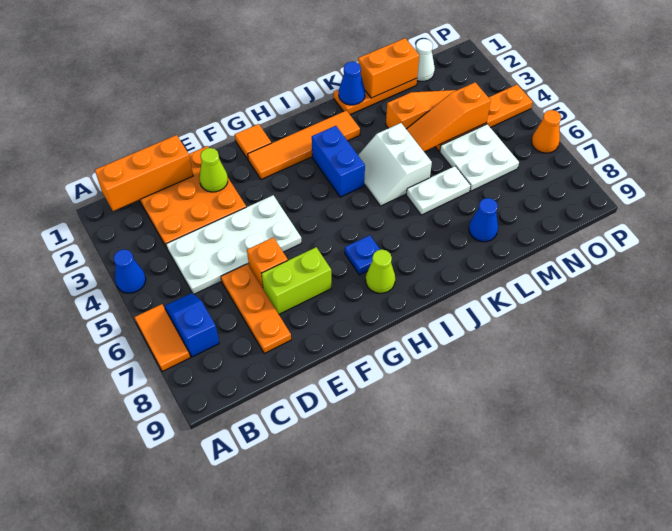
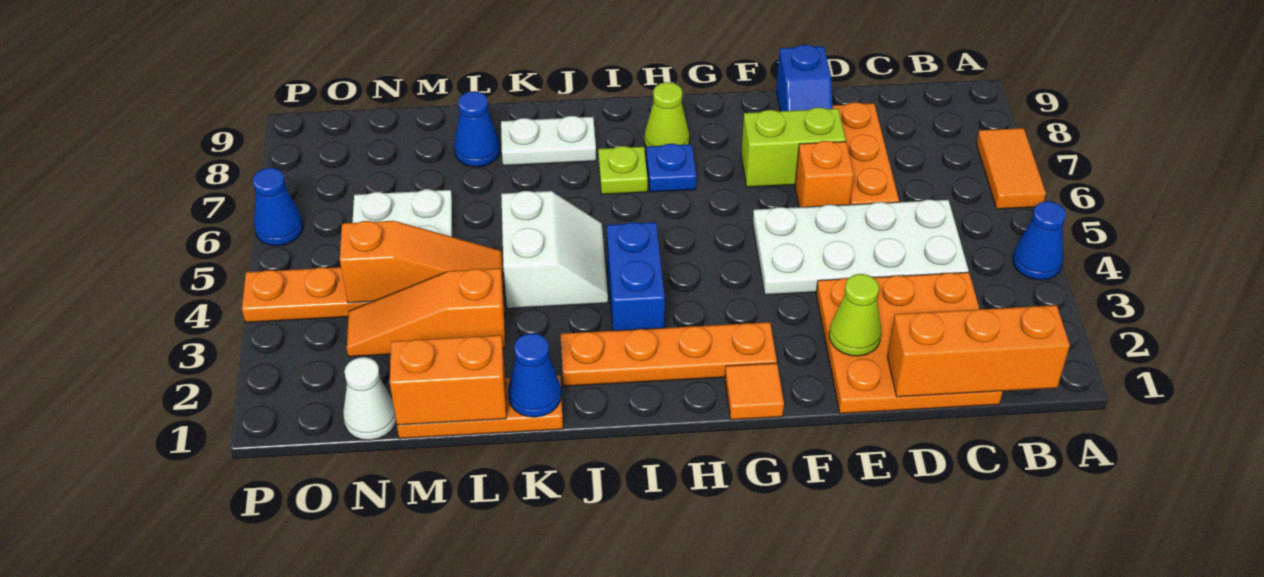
blue 1x2 slope [165,293,219,357] -> blue 1x2 slope moved to [776,45,832,111]
orange 1x4 tile [248,111,360,180] -> orange 1x4 plate [560,322,777,386]
none -> lime 1x1 plate [598,146,648,194]
white 1x2 plate [406,166,471,215] -> white 1x2 plate moved to [501,116,596,166]
orange 1x1 cone [532,110,561,153] -> blue 1x1 cone [253,168,303,246]

